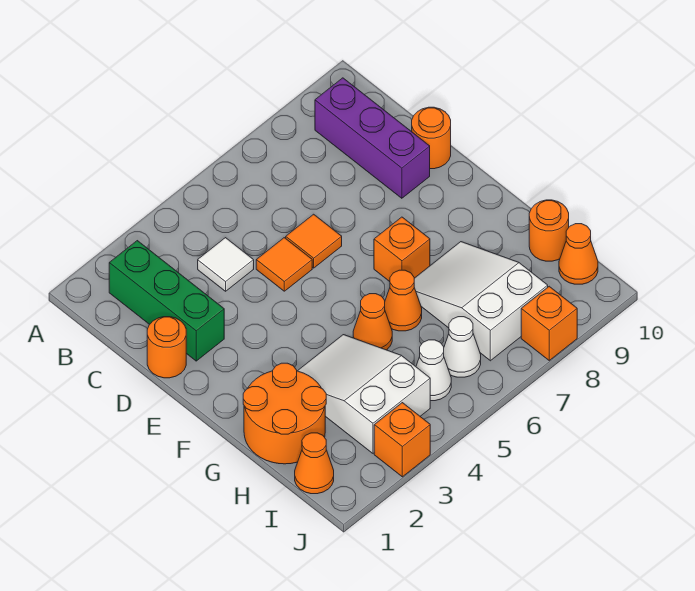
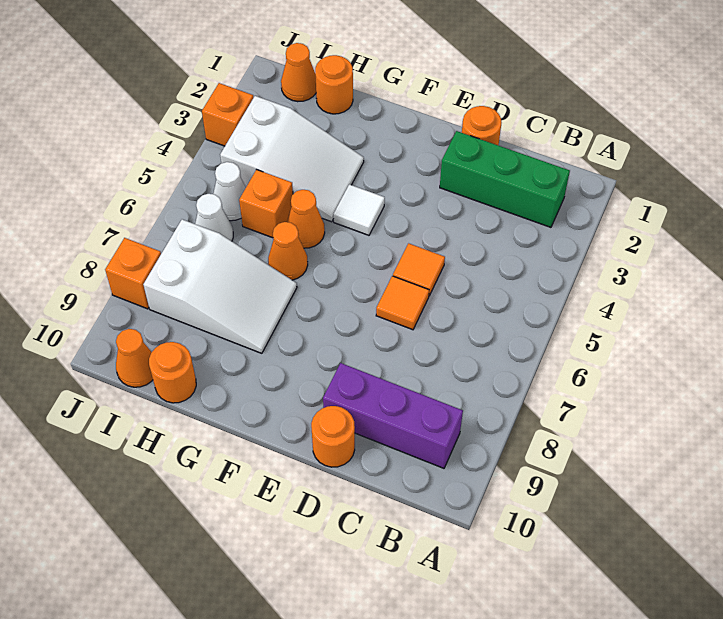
white 1x1 tile [198,238,254,291] -> white 1x1 tile moved to [333,184,385,235]
orange 1x1 brick [374,217,430,282] -> orange 1x1 brick moved to [239,170,293,238]
orange 2x2 round brick [243,363,326,464] -> orange 1x1 round brick [315,55,353,114]

